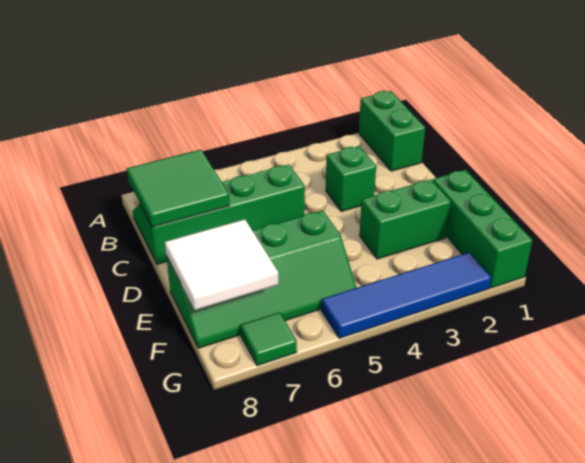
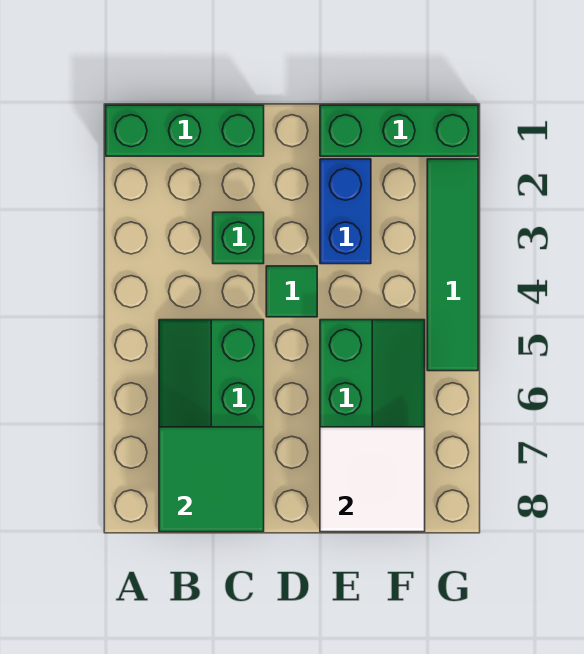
green 1x2 brick [359,91,425,171] -> green 1x3 brick [106,105,264,156]
green 1x2 brick [359,180,451,259] -> blue 1x2 brick [320,159,371,264]
blue 1x4 tile [321,252,491,338] -> green 1x4 tile [427,159,478,371]
green 1x1 tile [240,312,297,366] -> green 1x1 tile moved to [266,266,317,317]

